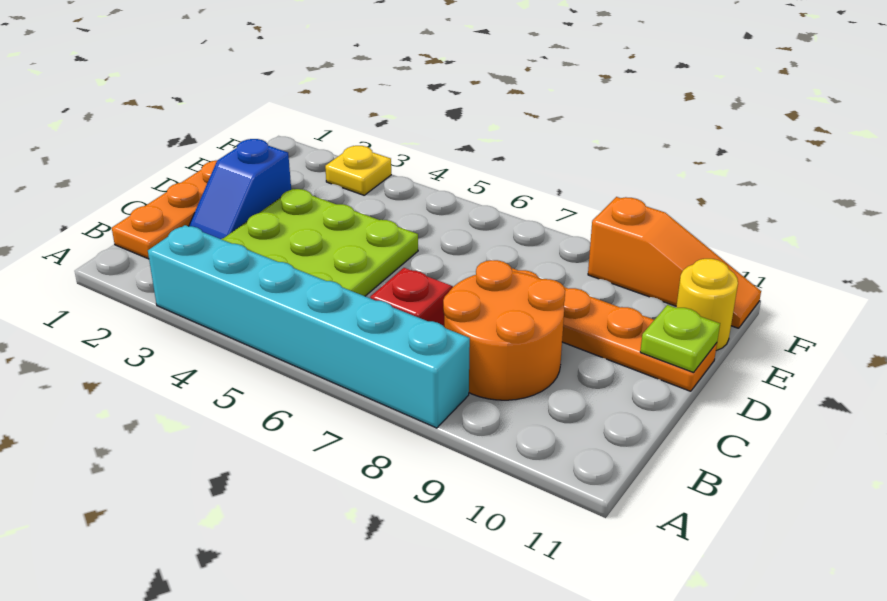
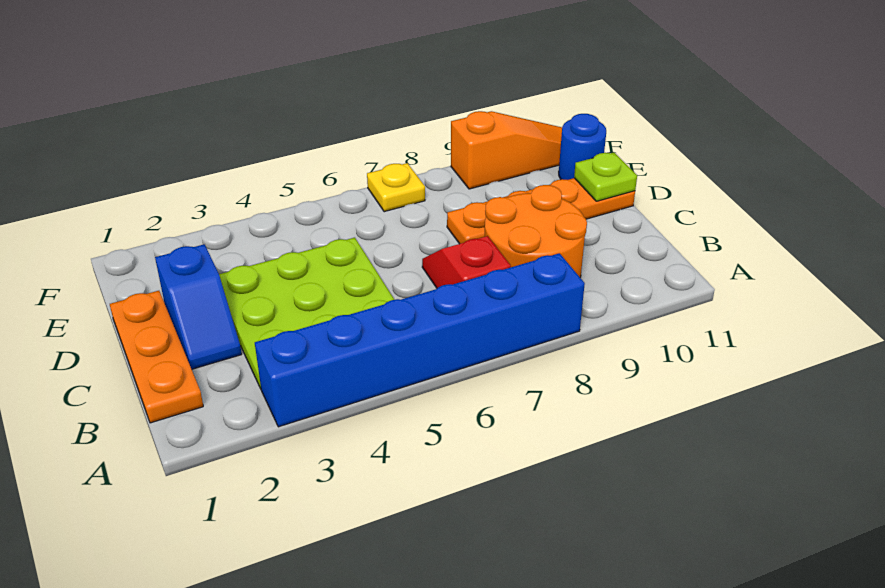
cyan 1x6 brick [148,225,470,428] -> blue 1x6 brick [255,253,585,427]
yellow 1x1 round brick [676,259,738,351] -> blue 1x1 round brick [559,114,606,180]
yellow 1x1 plate [325,146,391,195] -> yellow 1x1 plate moved to [367,163,425,212]

